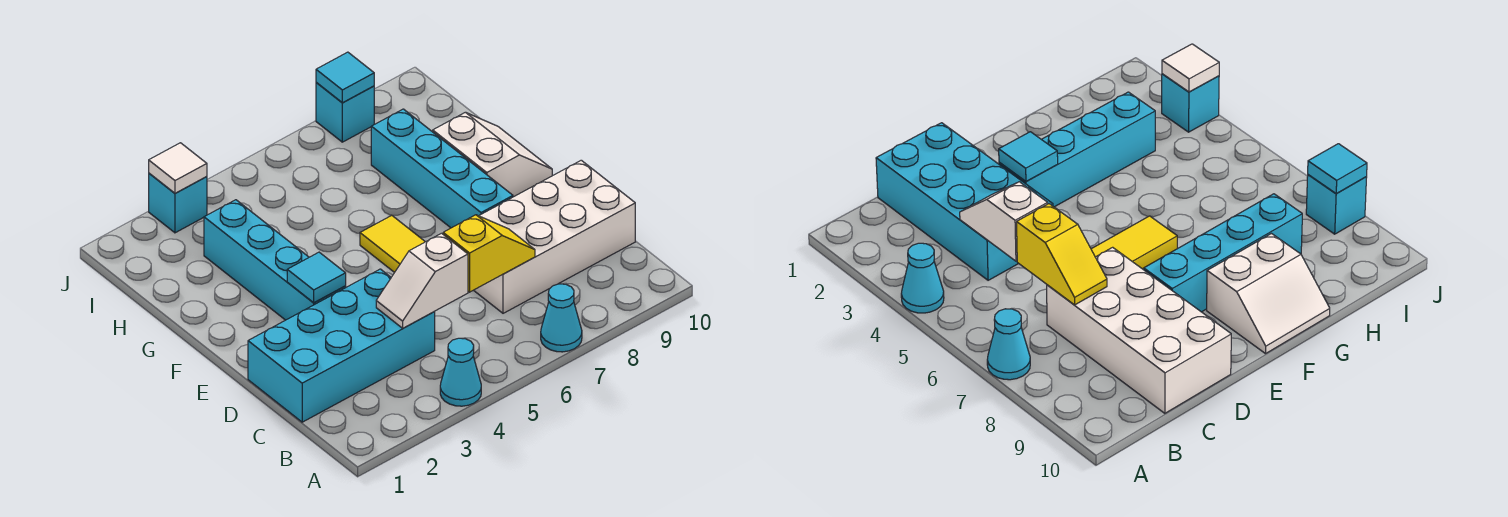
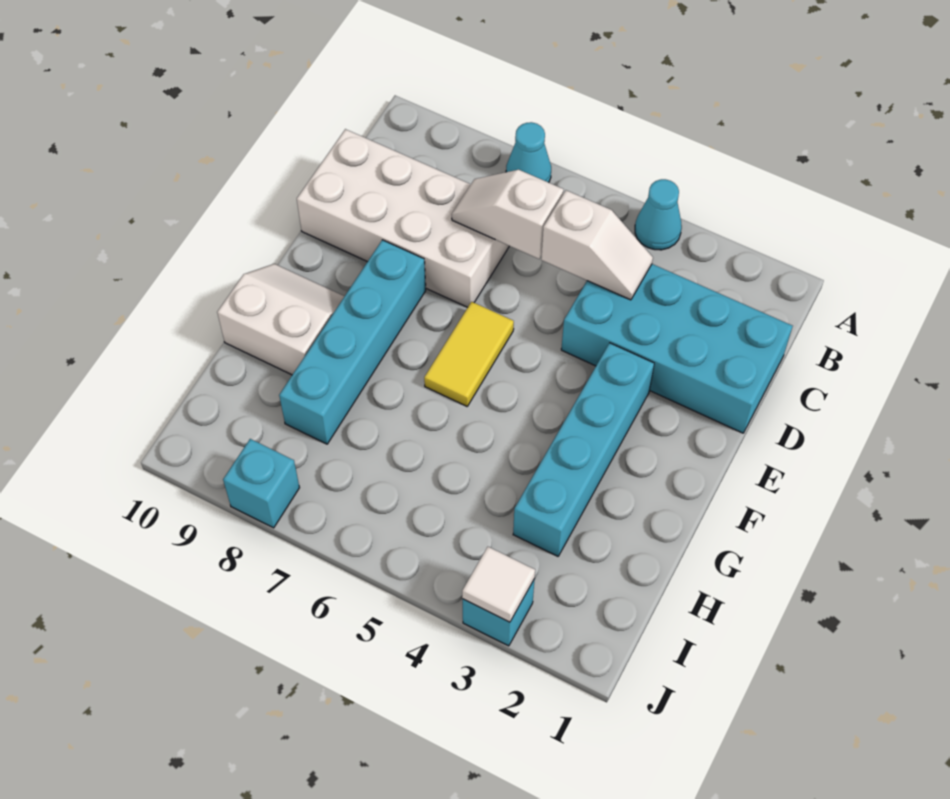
yellow 1x2 slope [443,215,535,292] -> white 1x2 slope [452,170,564,259]
cyan 1x1 tile [287,252,346,303] -> none
white 2x2 slope [433,112,552,197] -> white 2x2 slope turned to [217,264,345,375]
cyan 1x1 tile [316,52,374,103] -> none

